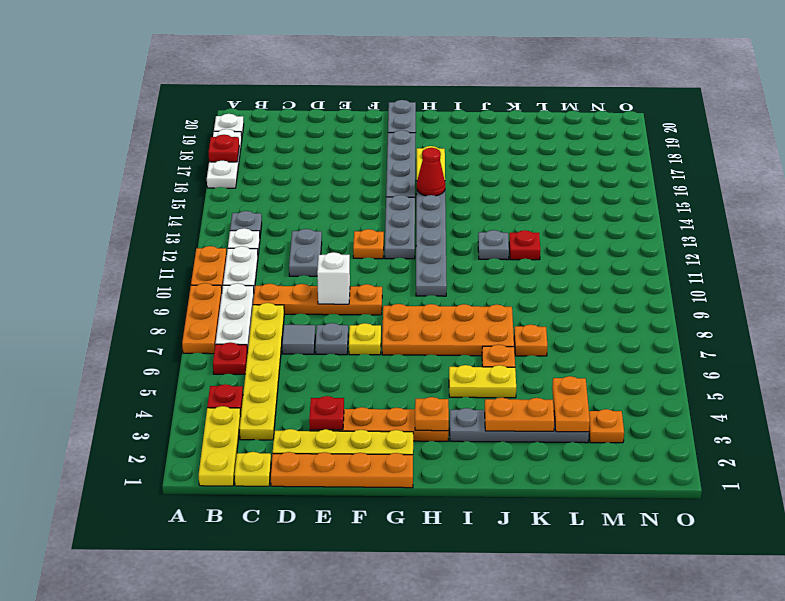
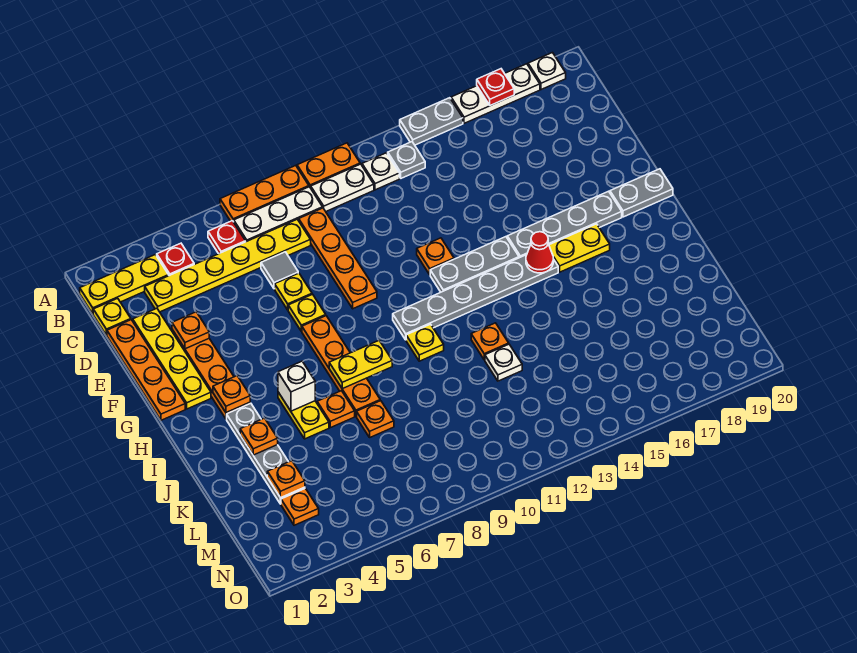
grey 1x2 plate [289,229,322,276] -> grey 1x2 plate moved to [400,98,463,145]
red 1x1 plate [309,396,344,430] -> orange 1x1 plate [172,312,209,349]
grey 1x1 plate [315,323,348,355] -> yellow 1x1 plate [275,273,312,310]
white 1x1 brick [317,252,350,304] -> white 1x1 brick moved to [278,361,315,411]
orange 2x4 plate [382,304,514,356] -> orange 1x4 plate [302,316,380,416]
none -> yellow 1x2 plate [329,341,392,389]
none -> yellow 1x1 plate [406,324,444,361]
orange 1x2 plate [485,397,555,431] -> orange 1x1 plate [240,418,278,455]
grey 1x1 plate [478,230,509,260] -> orange 1x1 plate [471,323,509,360]
red 1x1 plate [509,230,540,260] -> white 1x1 plate [485,344,522,381]
orange 1x2 plate [552,376,590,432] -> orange 1x1 plate [267,461,305,498]

